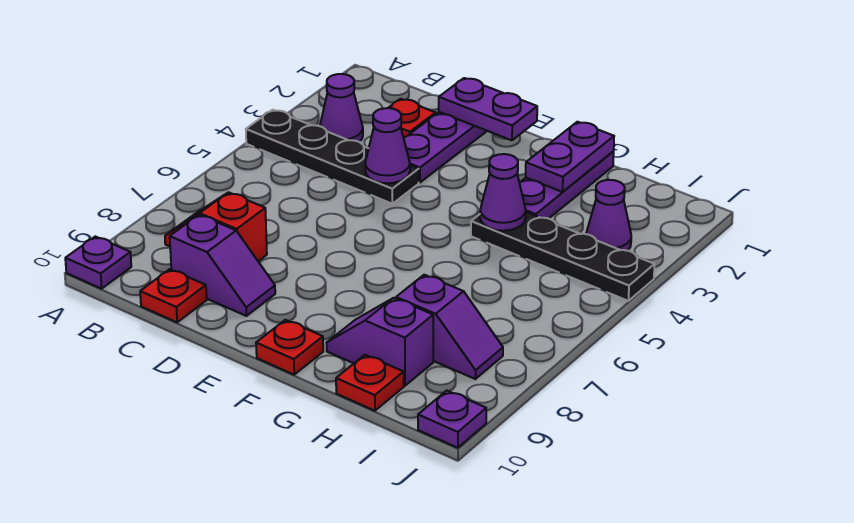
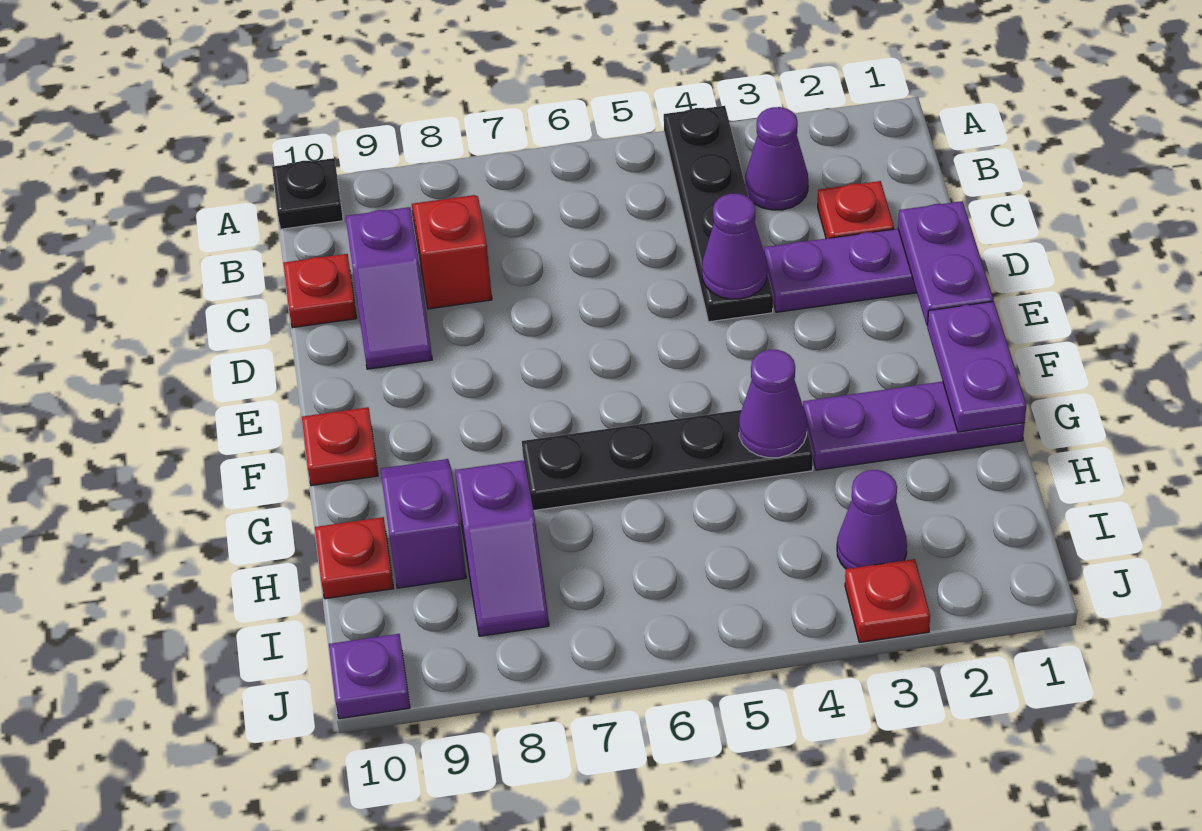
purple 1x1 plate [65,237,131,289] -> black 1x1 plate [272,158,343,229]
purple 1x2 plate [526,122,614,192] -> purple 1x2 plate turned to [927,301,1026,432]
black 1x4 plate [471,212,655,301] -> black 1x4 plate turned to [522,410,813,510]
none -> red 1x1 plate [845,559,930,643]

